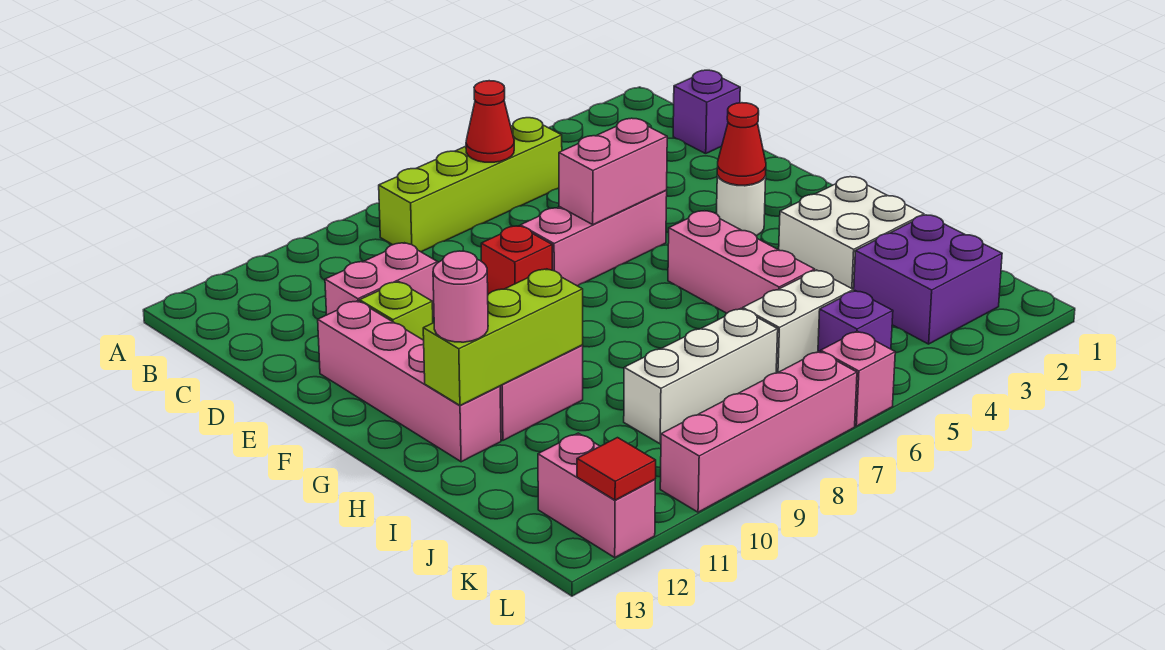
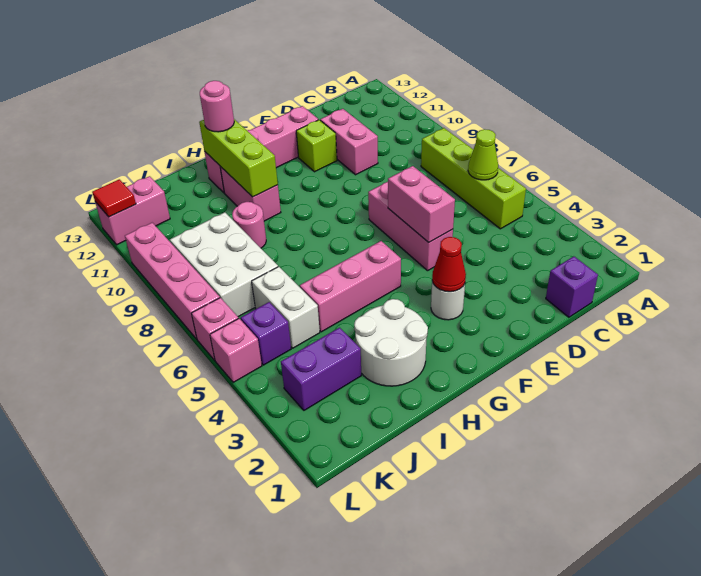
red 1x1 cone [466,81,514,162] -> lime 1x1 cone [468,129,498,180]
red 1x1 brick [481,226,552,294] -> none
white 2x2 brick [779,177,924,291] -> white 2x2 round brick [354,299,428,386]
none -> pink 1x1 round brick [232,202,266,248]
purple 2x2 brick [854,215,1002,344] -> purple 1x2 brick [281,328,361,410]
white 1x3 brick [624,309,778,444] -> white 2x3 brick [170,212,278,317]
none -> pink 1x1 brick [210,318,262,383]

